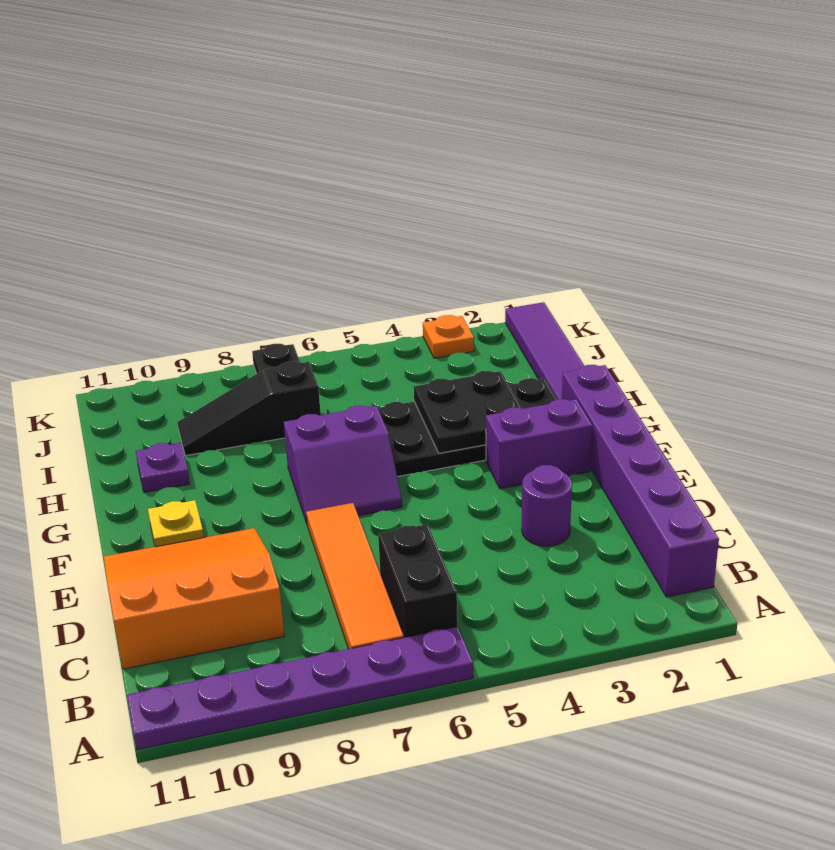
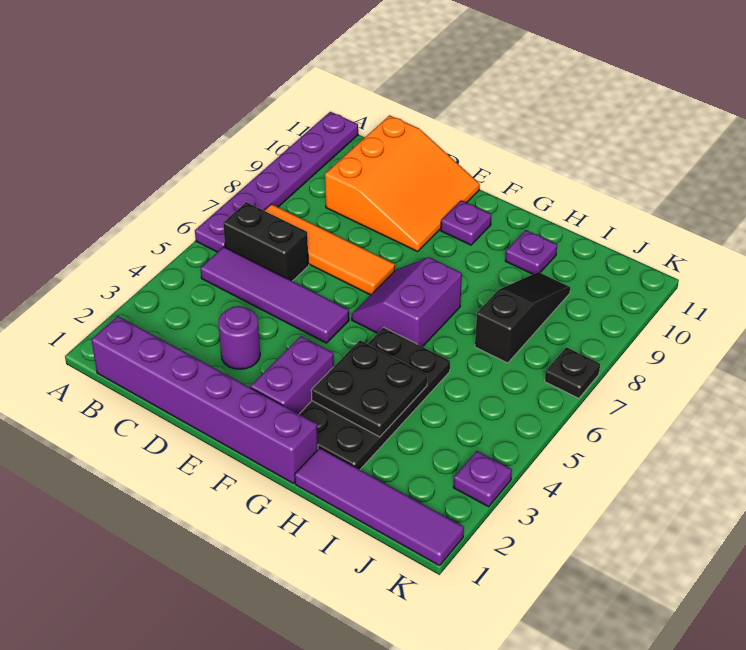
none -> purple 1x4 tile [200,247,349,343]
yellow 1x1 plate [148,500,204,547] -> purple 1x1 plate [441,200,492,245]
orange 1x1 plate [423,315,474,358] -> purple 1x1 plate [453,451,512,507]

